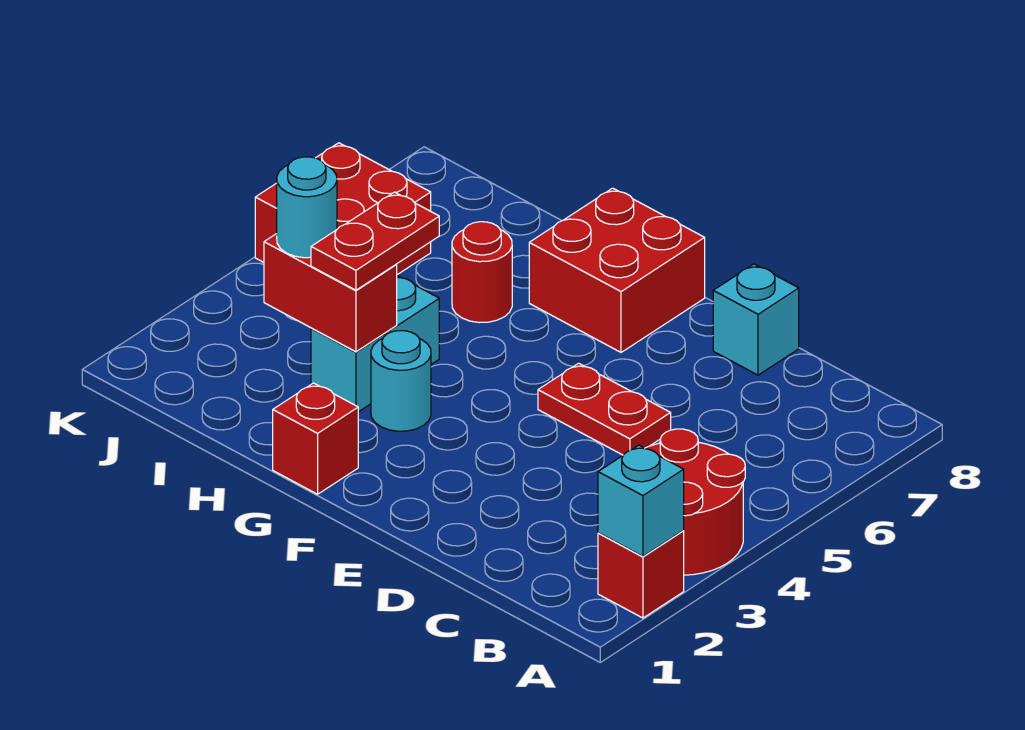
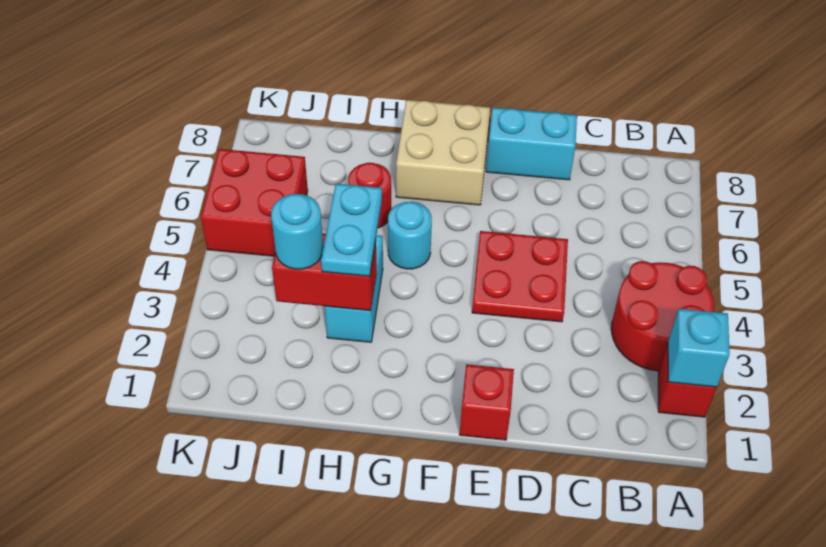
red 1x2 plate [538,363,671,455] -> red 2x2 plate [472,231,568,322]
cyan 1x1 brick [713,264,799,375] -> cyan 1x2 brick [486,108,577,180]
red 2x2 brick [529,188,705,352] -> tan 2x2 brick [396,100,490,205]
red 1x1 brick [273,383,358,494] -> red 1x1 brick moved to [460,364,514,440]
cyan 1x1 round brick [371,331,431,431] -> cyan 1x1 round brick moved to [388,202,432,269]
red 1x2 plate [311,192,439,290] -> cyan 1x2 plate [321,184,382,276]

